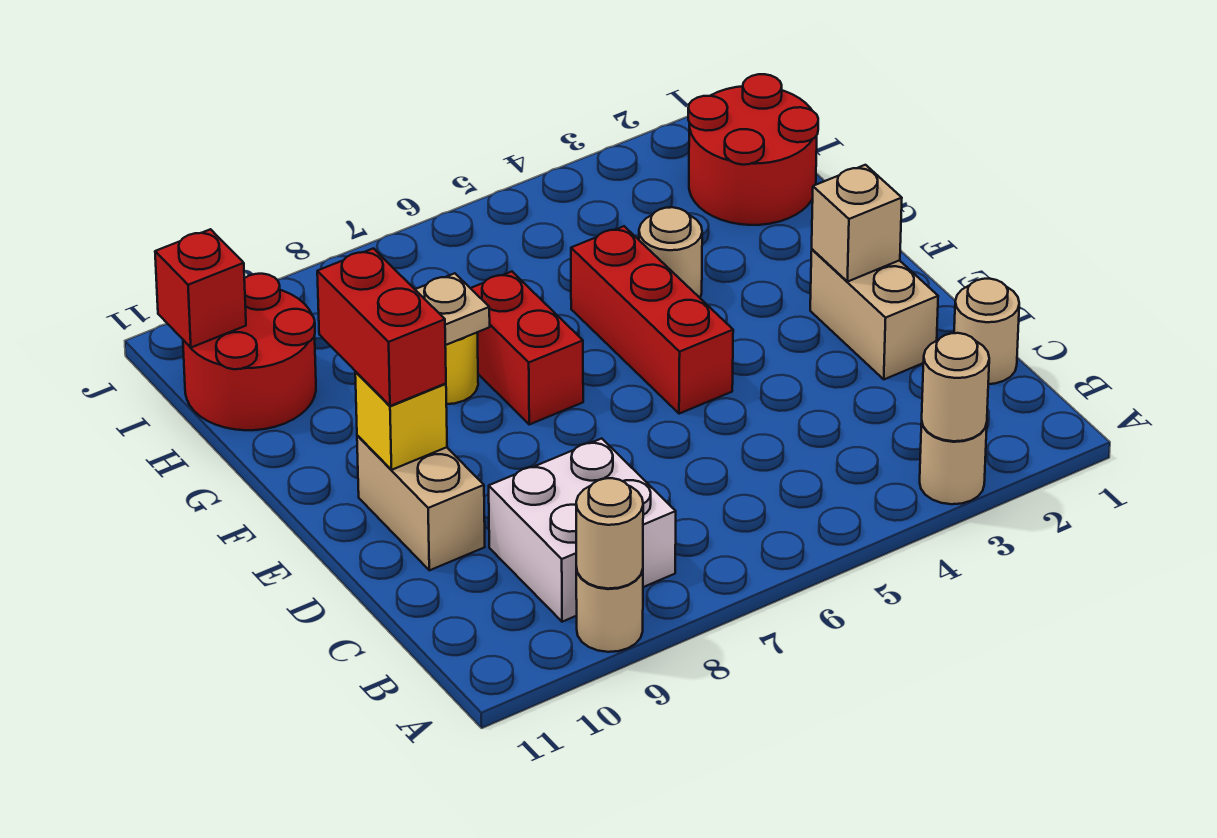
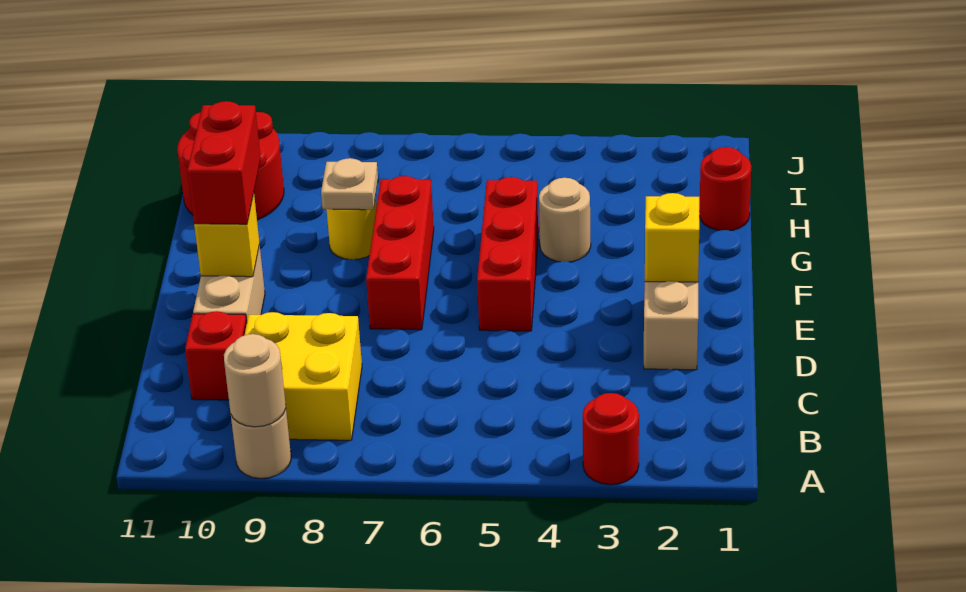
tan 1x1 round brick [920,423,987,504] -> red 1x1 round brick [583,393,639,485]
tan 1x1 round brick [922,333,989,441] -> none
white 2x2 brick [489,438,676,622] -> yellow 2x2 brick [245,312,362,440]
tan 1x1 round brick [954,279,1019,384] -> none
tan 1x1 brick [812,165,902,282] -> yellow 1x1 brick [645,193,699,282]
red 1x2 brick [471,272,583,424] -> red 1x3 brick [366,176,434,330]
red 2x2 round brick [688,74,818,225] -> red 1x1 round brick [699,147,751,231]
red 1x1 brick [155,229,246,347] -> red 1x1 brick moved to [185,311,247,400]

